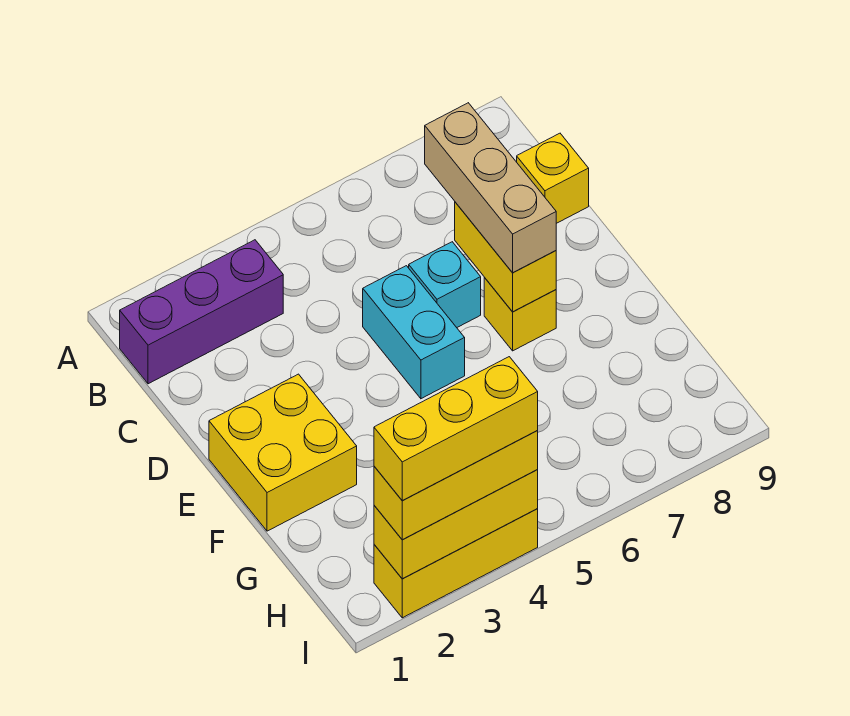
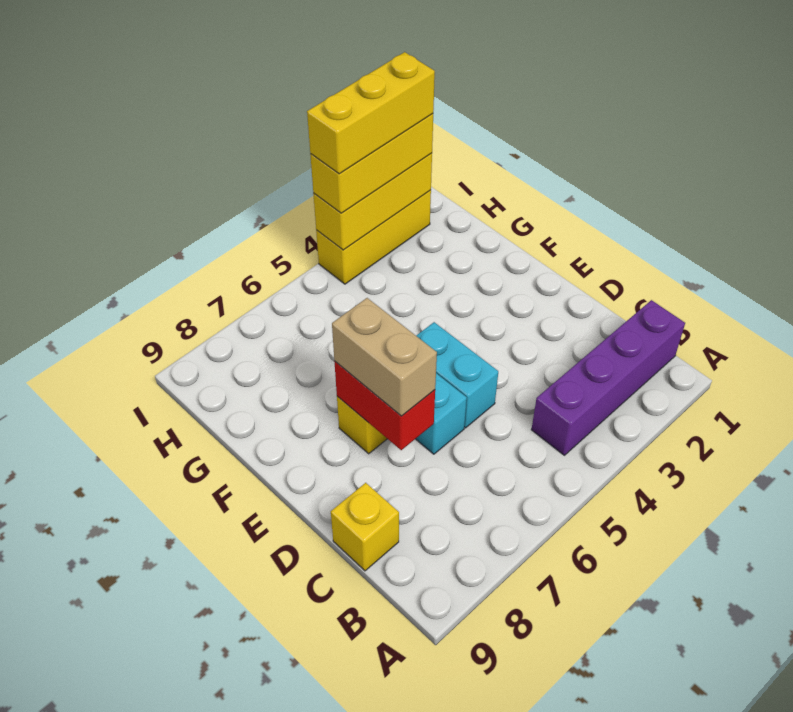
purple 1x3 brick [120,240,283,384] -> purple 1x4 brick [531,300,685,455]
tan 1x3 brick [425,103,556,273] -> tan 1x2 brick [332,298,437,416]
yellow 1x2 brick [455,202,556,312] -> red 1x2 brick [334,361,435,450]
yellow 2x2 brick [209,374,357,531] -> none

